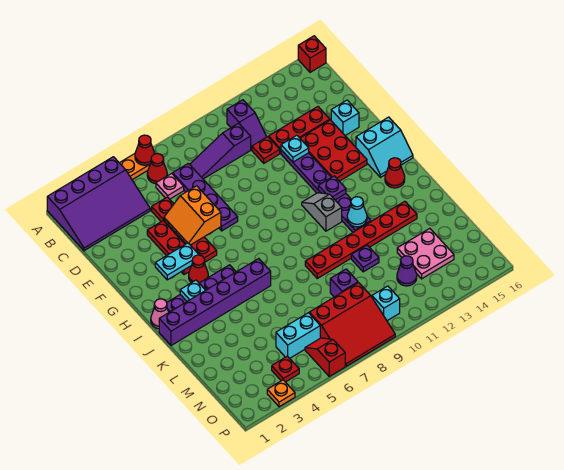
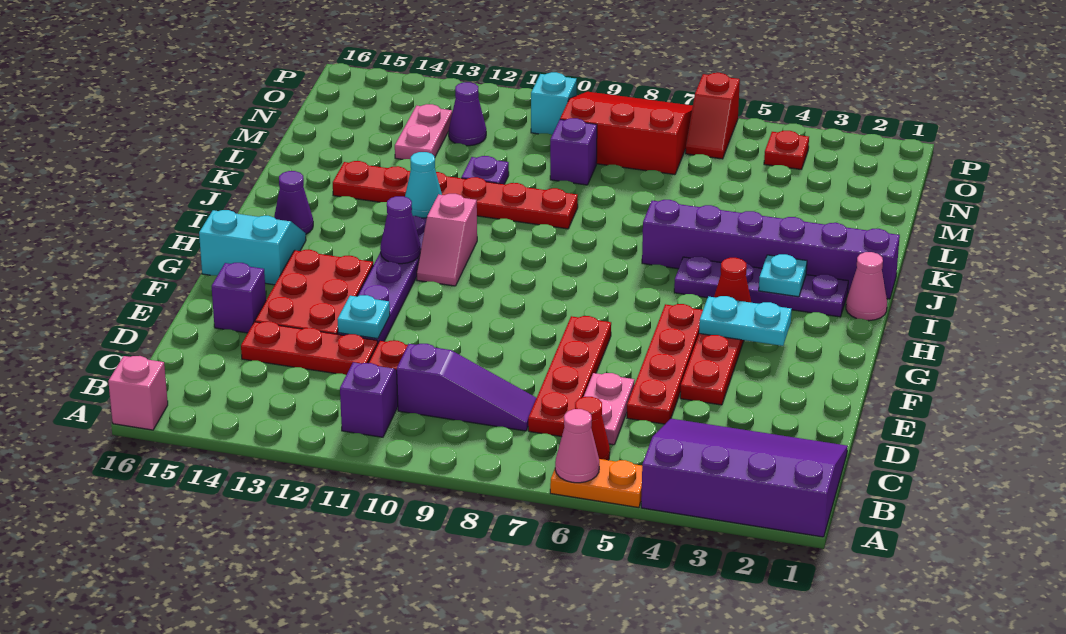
red 1x1 cone [135,135,155,165] -> pink 1x1 cone [555,409,599,483]
red 1x1 brick [298,36,326,72] -> pink 1x1 brick [108,356,168,430]
pink 1x1 plate [156,173,184,199] -> pink 1x2 plate [584,373,634,445]
purple 1x4 plate [173,163,238,231] -> red 1x4 plate [528,316,611,437]
orange 2x2 slope [164,186,221,245] -> none
cyan 1x1 brick [331,100,359,136] -> purple 1x1 brick [212,263,266,333]
grey 1x2 slope [302,193,342,231] -> pink 1x2 slope [417,194,477,286]
purple 1x1 plate [318,176,346,200] -> purple 1x1 cone [380,196,421,264]
red 1x1 cone [385,158,405,188] -> purple 1x1 cone [274,171,313,234]
pink 2x2 plate [397,228,454,279] -> pink 1x2 plate [395,104,452,159]
cyan 1x2 brick [276,313,320,358] -> none
orange 1x1 plate [267,380,295,407] -> none

